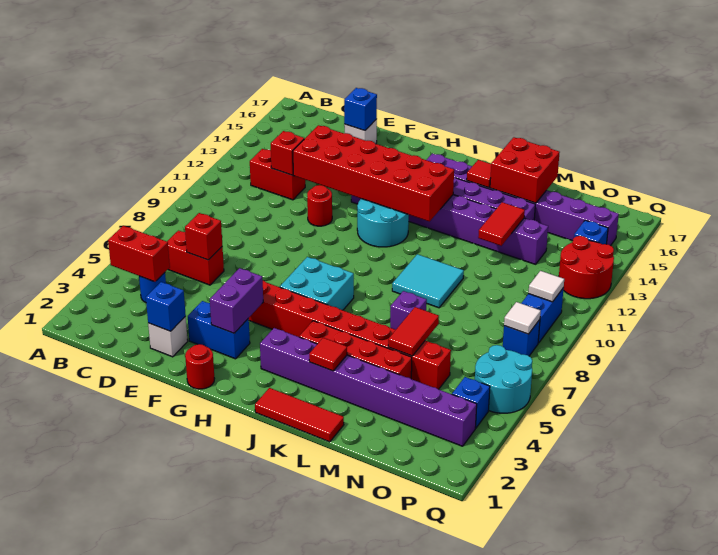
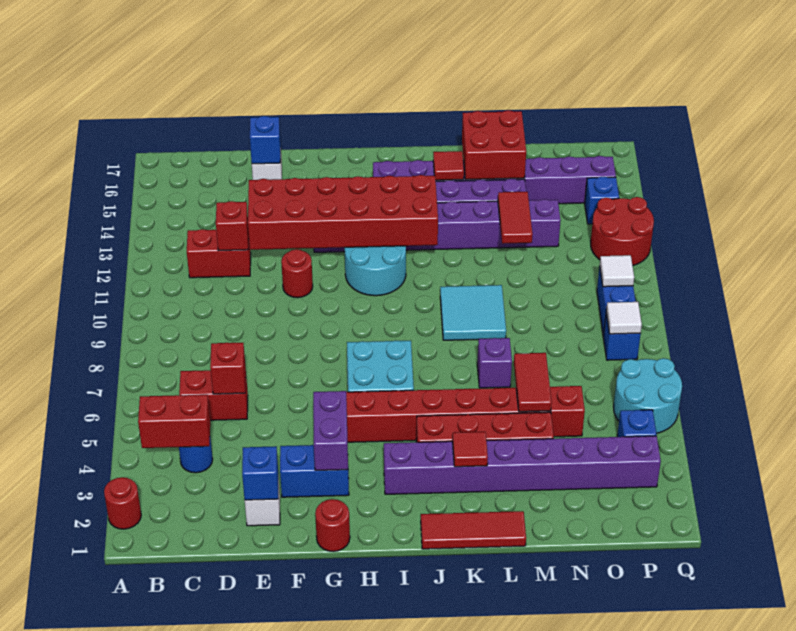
none -> red 1x1 round brick [104,477,141,529]

